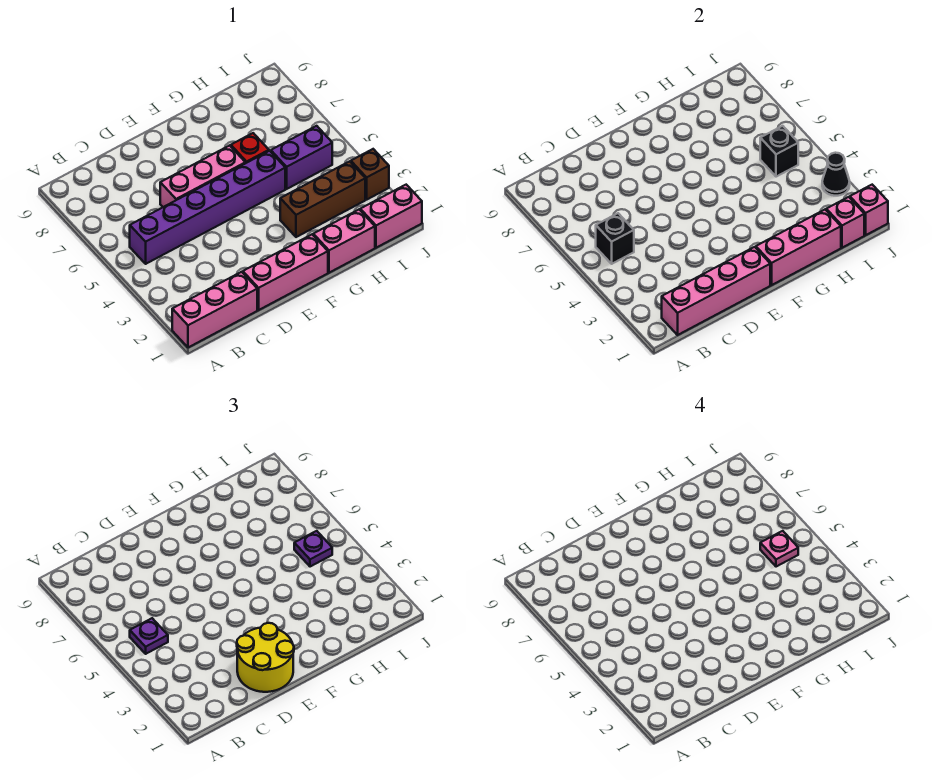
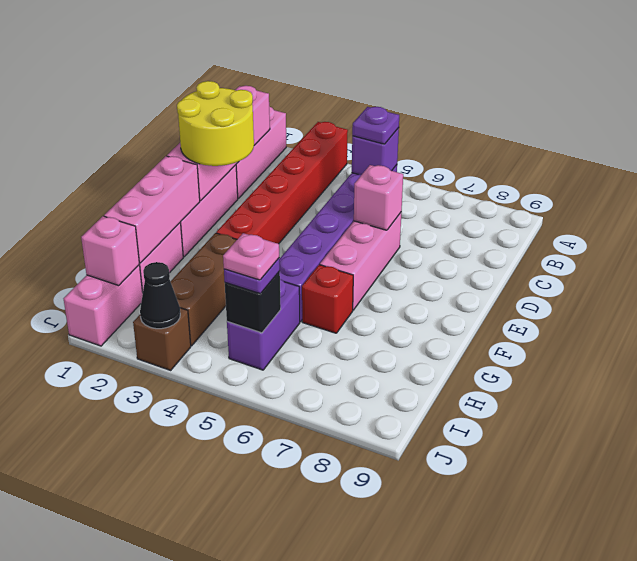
none -> red 1x6 brick [216,122,348,244]
black 1x1 brick [596,213,634,264] -> purple 1x1 brick [352,128,399,175]
pink 1x1 brick [850,185,888,235] -> pink 1x1 brick moved to [354,165,403,230]

